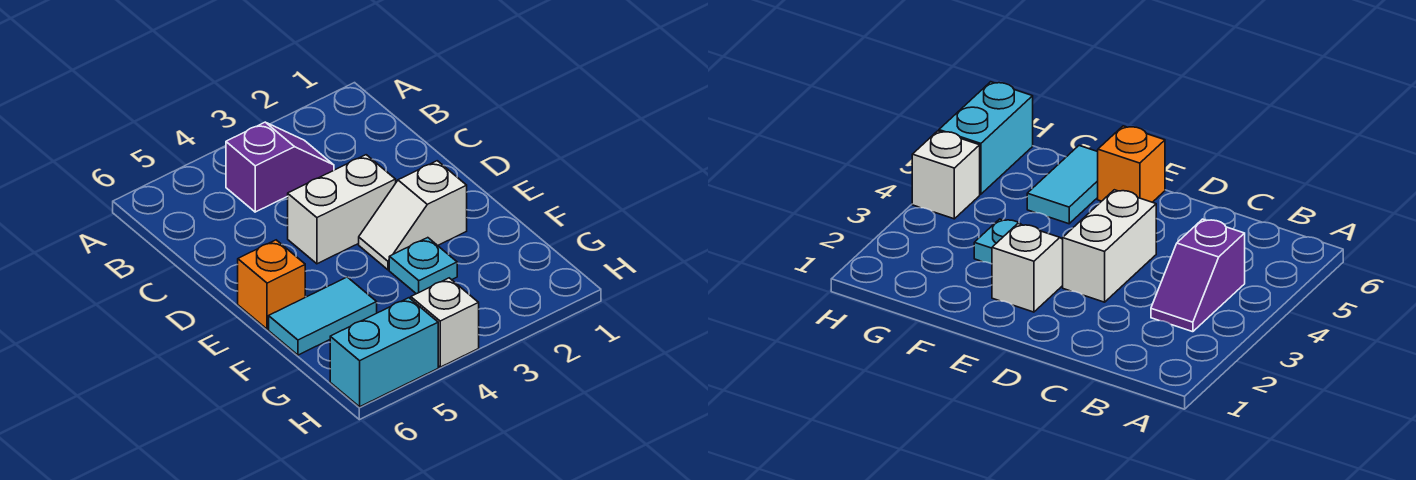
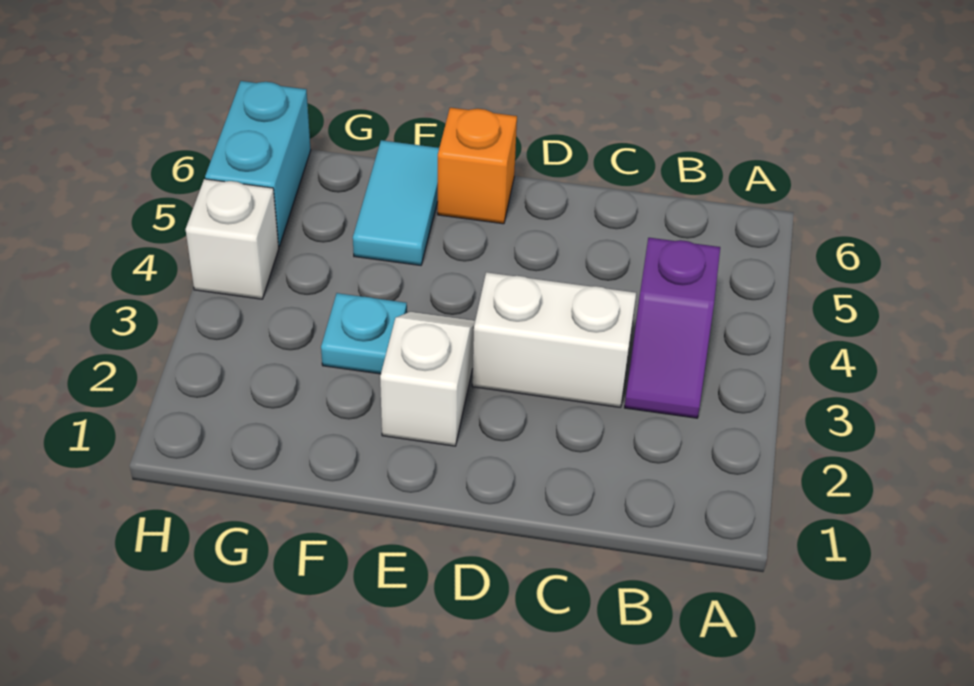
white 1x2 brick [288,155,396,264] -> white 1x2 brick turned to [472,272,636,407]

